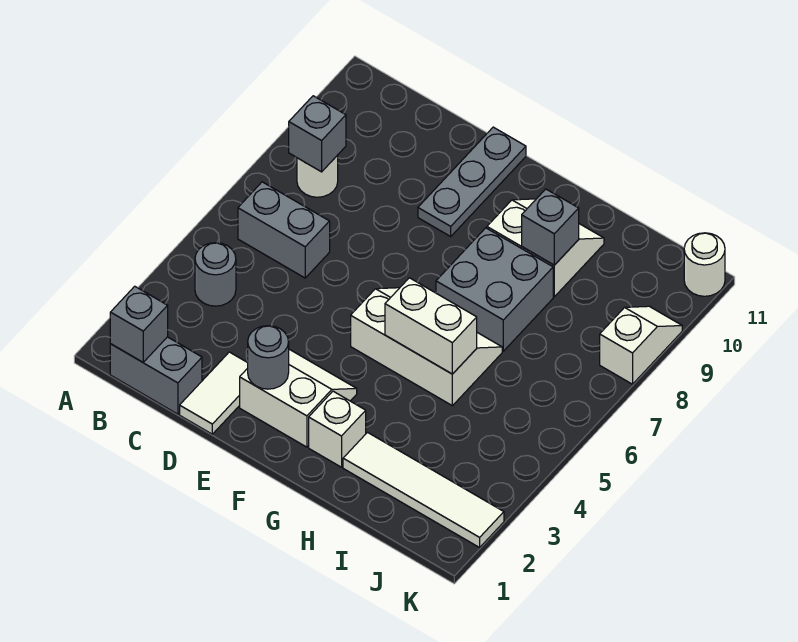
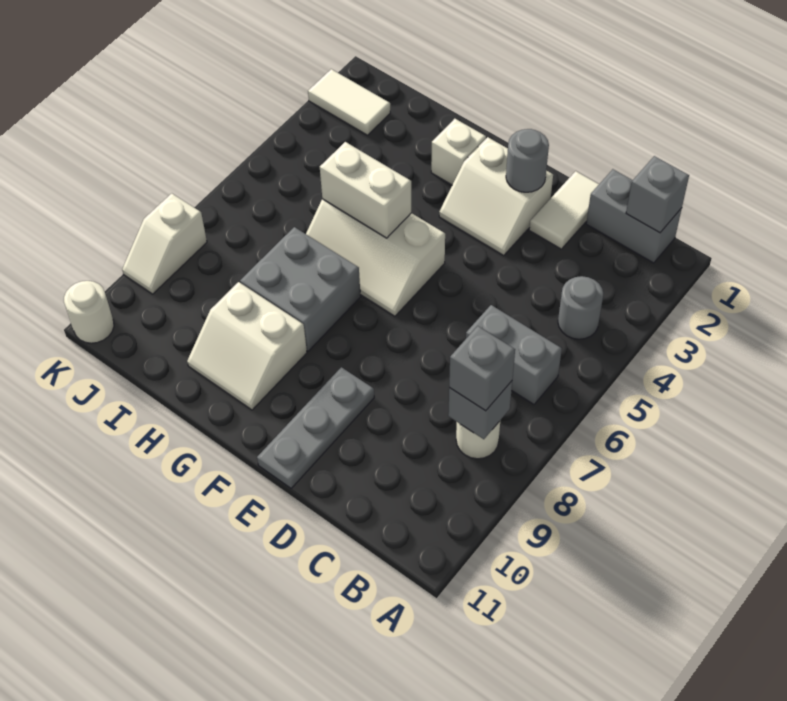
white 1x4 tile [343,433,504,548] -> white 1x2 tile [308,69,390,135]
grey 1x1 brick [522,189,579,265] -> grey 1x1 brick moved to [449,326,515,411]

